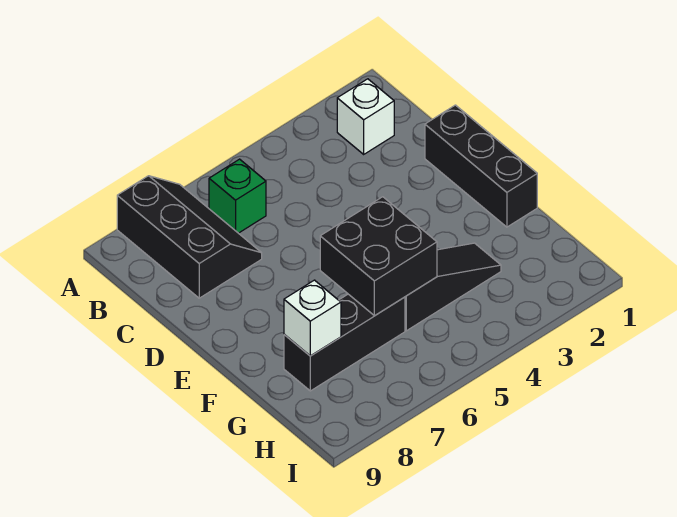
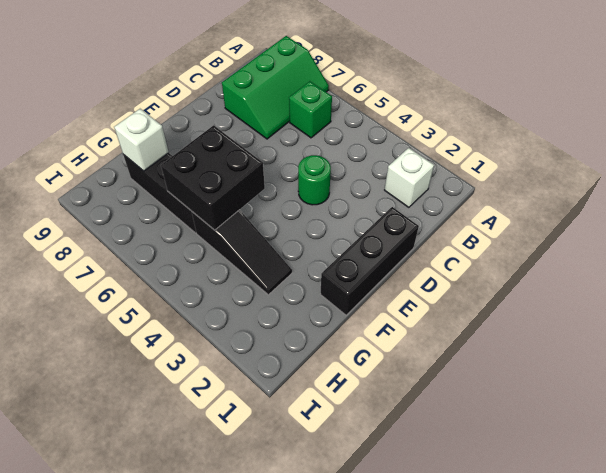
black 2x3 slope [117,176,262,298] -> green 2x3 slope [222,36,329,139]
none -> green 1x1 round brick [298,155,331,205]

